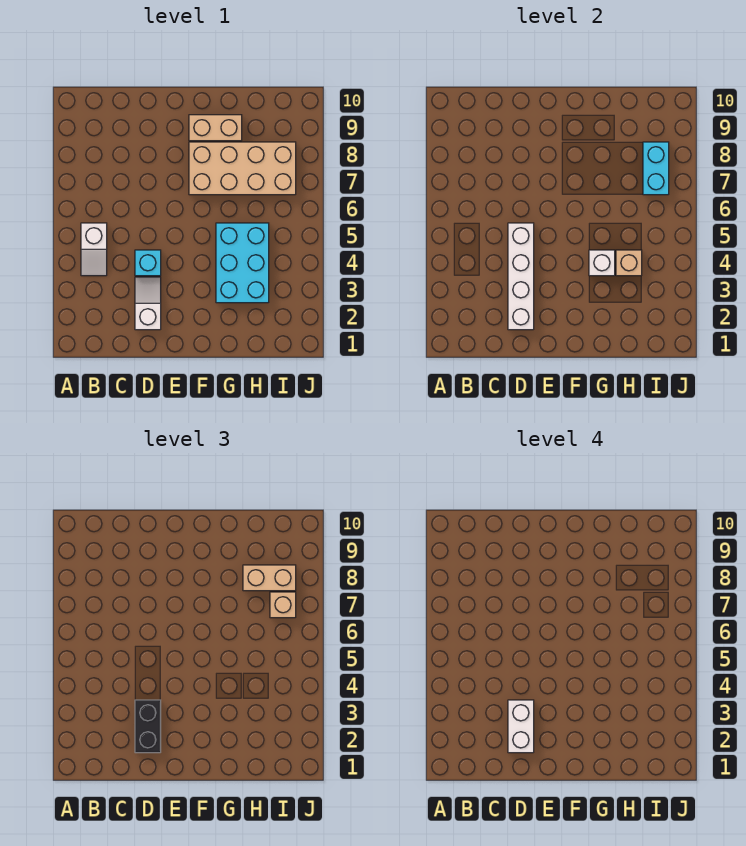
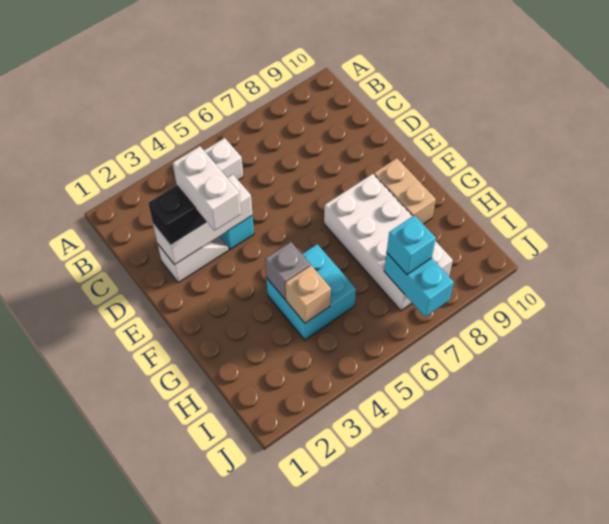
white 1x4 brick [508,223,534,330] -> white 1x3 brick [153,174,253,265]
white 1x2 brick [508,700,534,753] -> white 1x2 brick turned to [173,146,241,231]
tan 2x4 brick [189,142,296,195] -> white 2x4 brick [324,174,453,311]
cyan 2x3 brick [216,223,269,303] -> cyan 2x2 brick [266,244,356,340]
white 1x1 brick [589,250,615,276] -> grey 1x1 brick [265,242,310,299]
tan 1x2 brick [243,565,296,591] -> none
cyan 1x2 brick [643,142,669,195] -> cyan 1x2 brick turned to [384,253,454,317]
tan 1x1 brick [270,592,296,618] -> cyan 1x1 brick [387,215,436,275]

